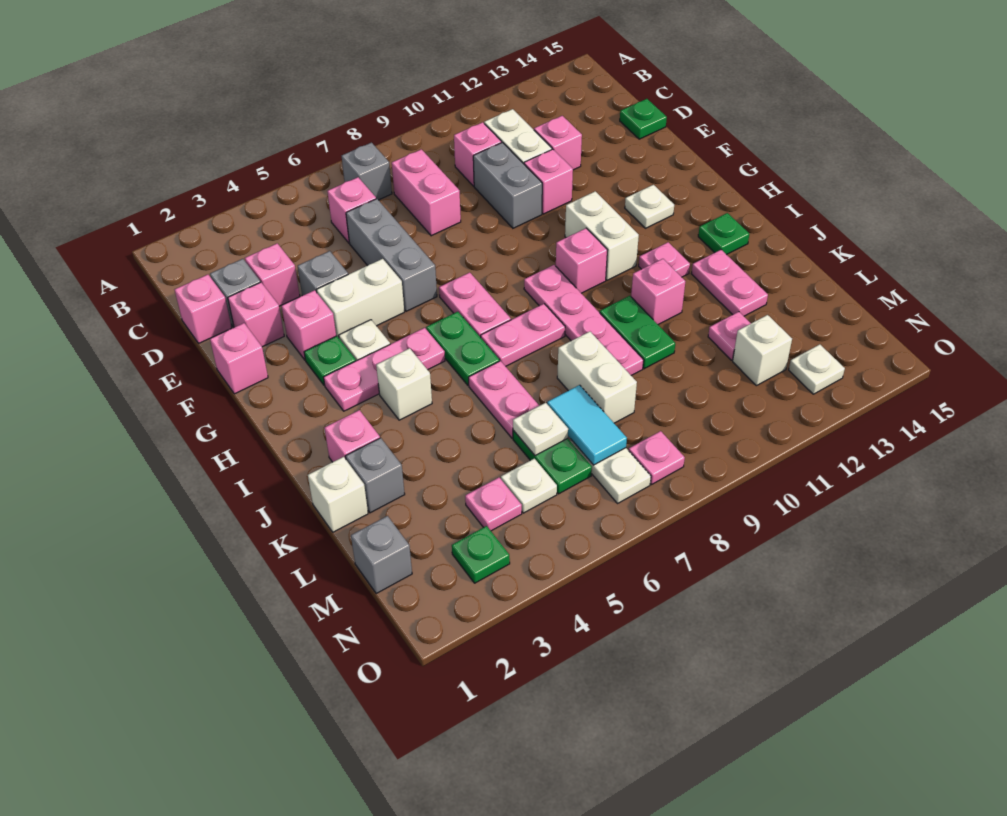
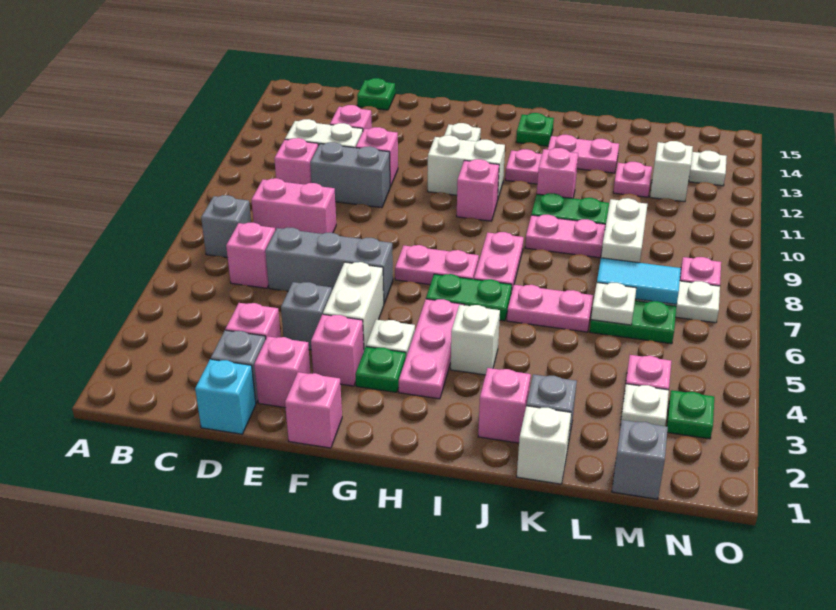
pink 1x1 brick [174,275,232,343] -> cyan 1x1 brick [195,359,256,434]
pink 1x4 plate [524,265,644,375] -> pink 1x2 plate [525,215,605,258]
white 1x2 brick [557,332,637,423] -> white 1x2 brick turned to [601,198,647,263]
white 1x1 plate [501,459,557,513] -> white 1x1 plate moved to [621,384,669,426]

